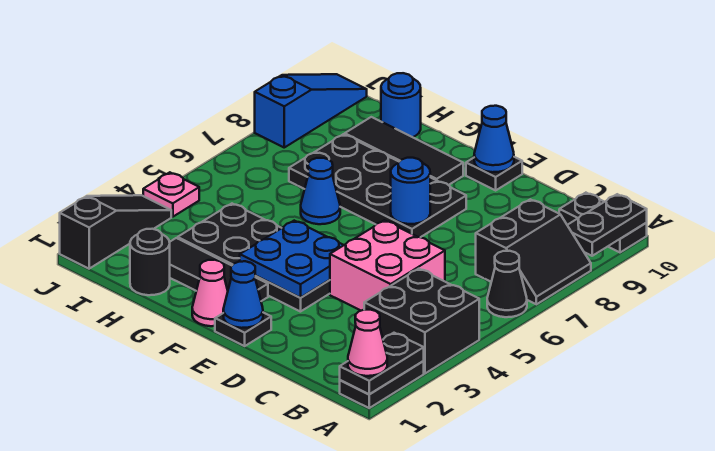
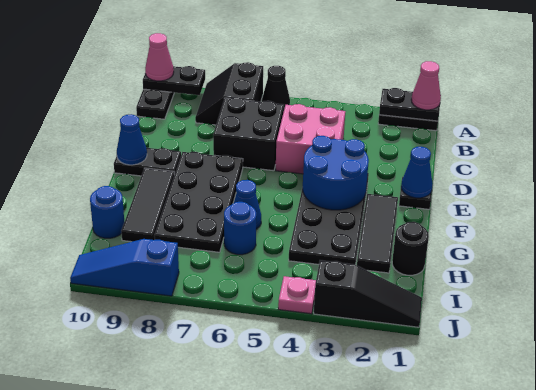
black 2x2 brick [364,269,479,374] -> black 2x2 brick moved to [213,97,284,171]
black 2x2 slope [476,199,591,304] -> black 2x2 slope turned to [195,62,263,125]
blue 2x2 plate [240,221,344,298] -> blue 2x2 round brick [303,136,369,210]
blue 1x1 round brick [391,158,430,224] -> blue 1x1 round brick moved to [224,202,256,255]
black 1x1 plate [466,157,522,190] -> black 1x2 plate [114,148,181,176]
pink 1x1 cone [192,260,228,326] -> pink 1x1 cone moved to [145,33,174,81]
black 1x3 slope [60,195,171,269] -> black 1x3 slope turned to [314,260,422,327]

